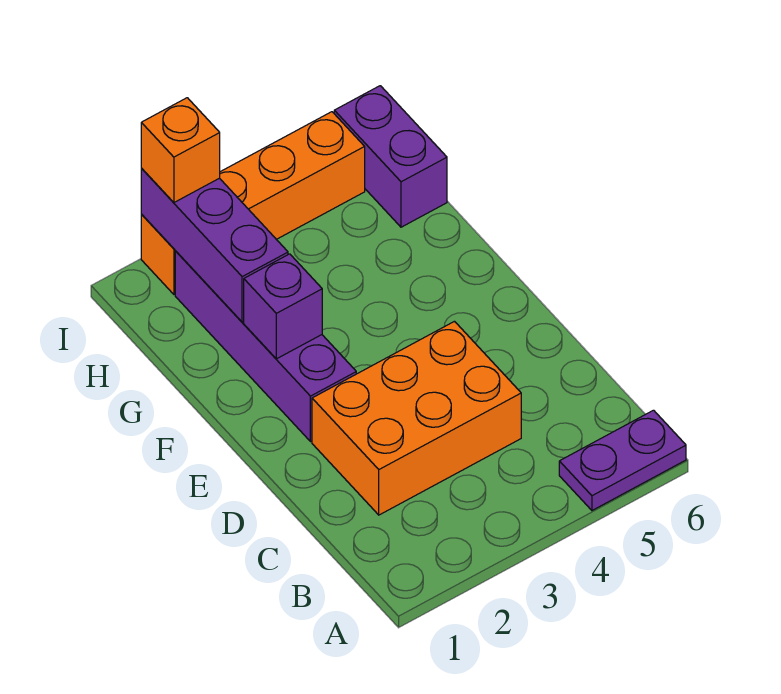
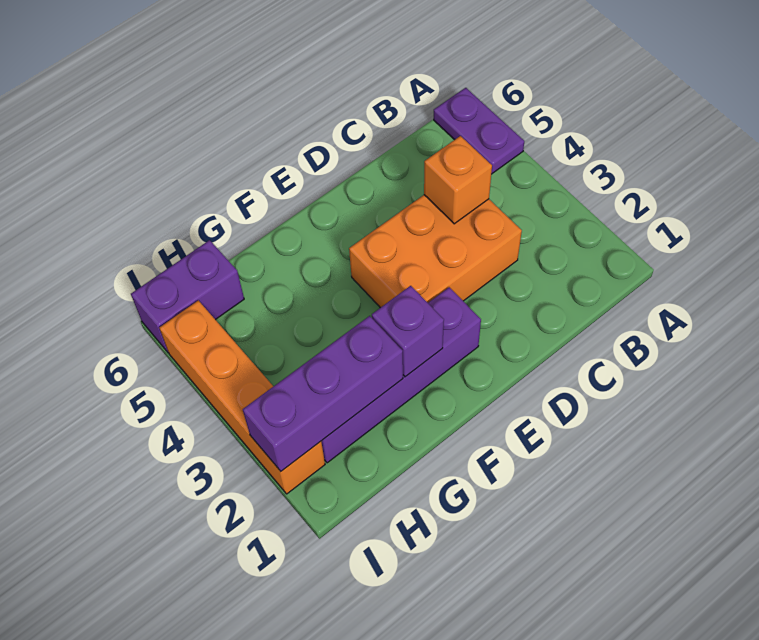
orange 2x3 brick [312,321,521,515] -> orange 2x3 brick turned to [349,195,522,308]
orange 1x1 brick [141,98,220,202] -> orange 1x1 brick moved to [424,136,492,224]

